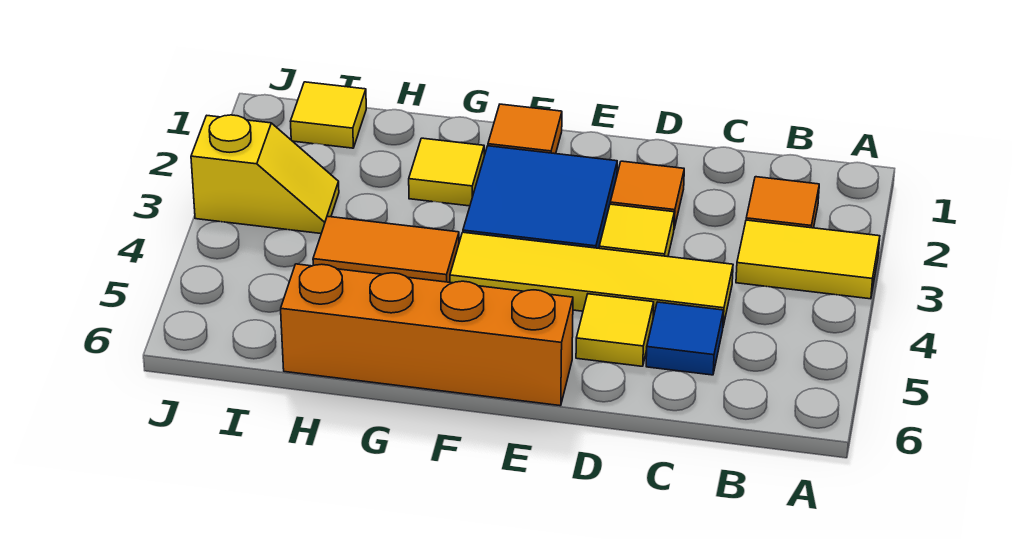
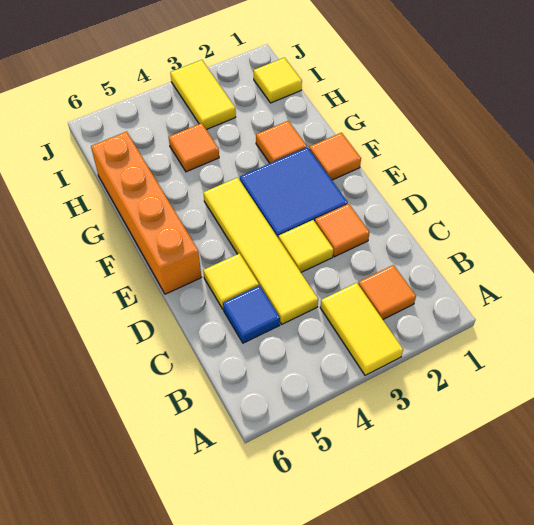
yellow 1x1 tile [409,138,484,206] -> orange 1x1 tile [256,121,307,163]
orange 1x2 tile [313,216,459,282] -> orange 1x1 tile [169,123,219,172]
yellow 1x2 slope [191,115,339,234] -> yellow 1x2 tile [170,60,236,130]

